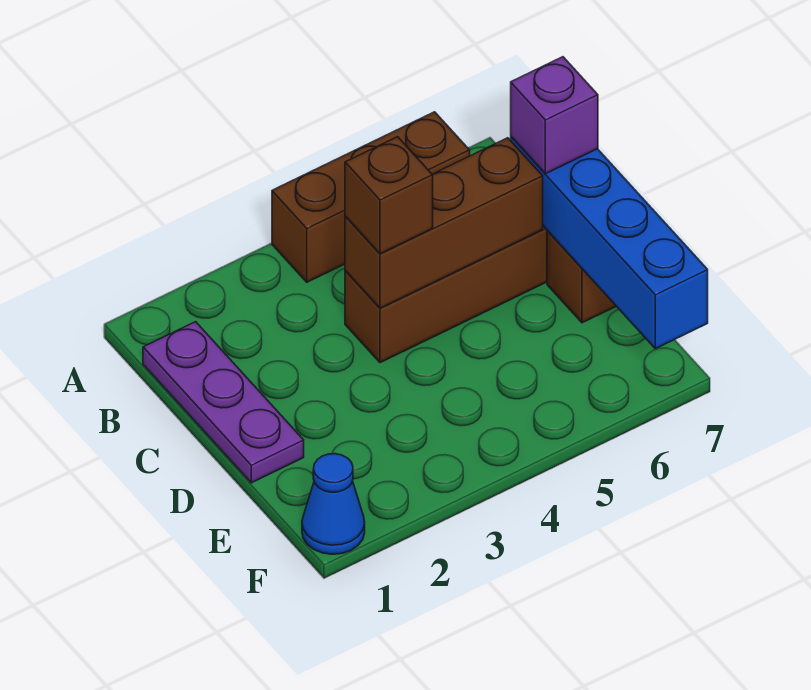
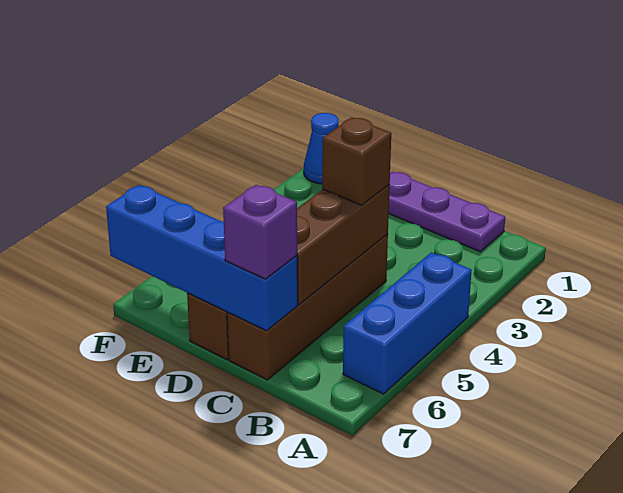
brown 1x3 brick [272,112,470,282] -> blue 1x3 brick [343,252,472,394]

